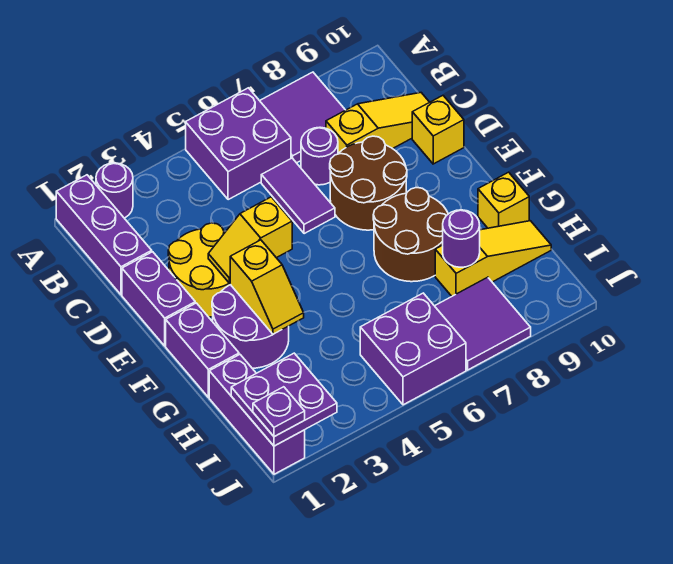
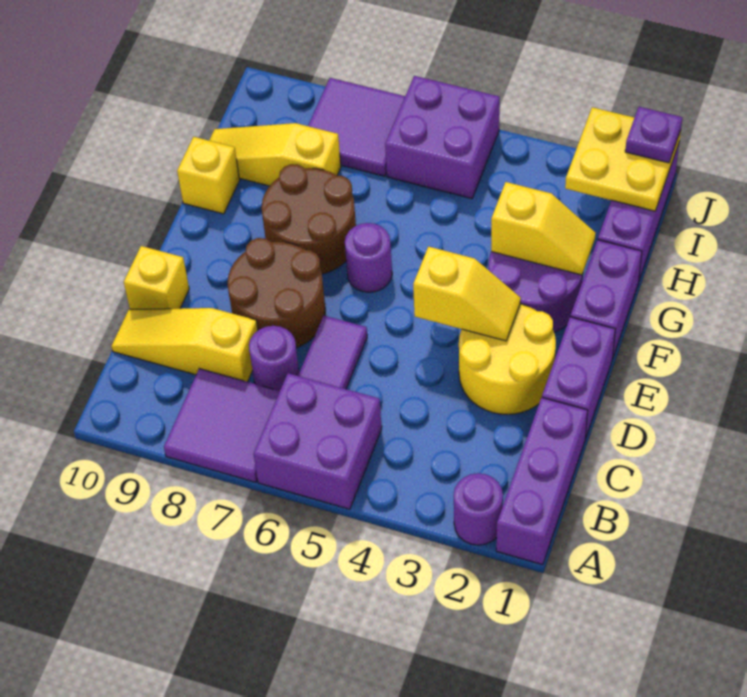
yellow 1x2 slope [230,240,304,334] -> yellow 1x2 slope turned to [491,182,595,275]
purple 1x1 round brick [443,210,480,267] -> purple 1x1 round brick moved to [345,223,392,292]
purple 2x2 plate [231,353,337,446] -> yellow 2x2 plate [565,107,681,211]

